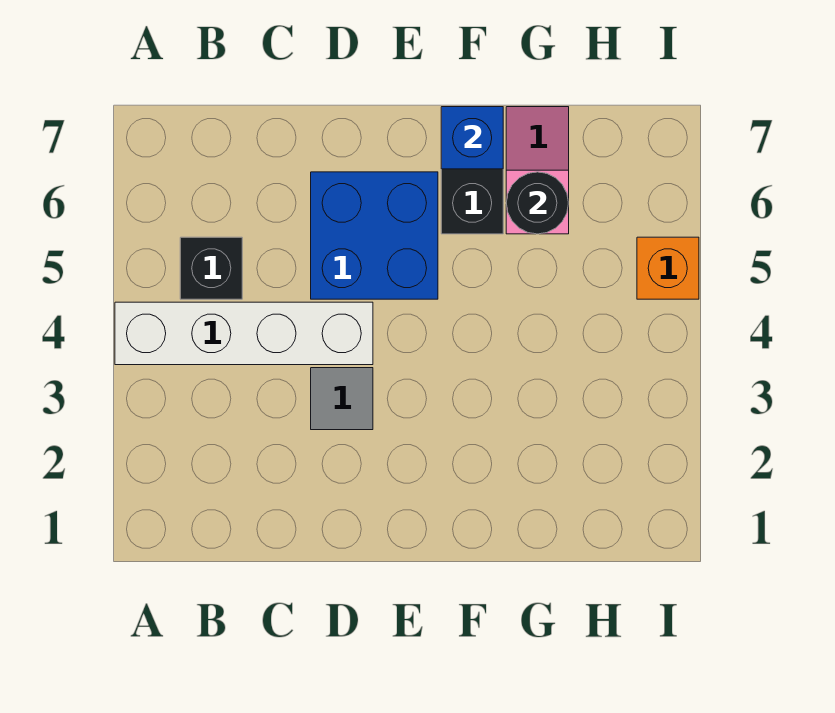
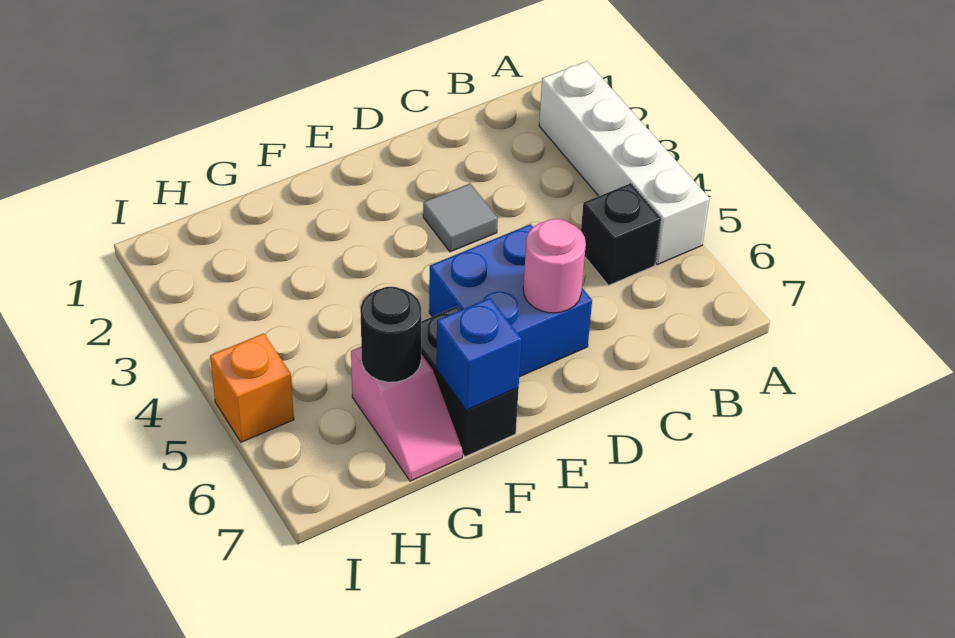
white 1x4 brick [115,302,373,365] -> white 1x4 brick turned to [539,61,710,265]
none -> pink 1x1 round brick [523,219,586,313]

